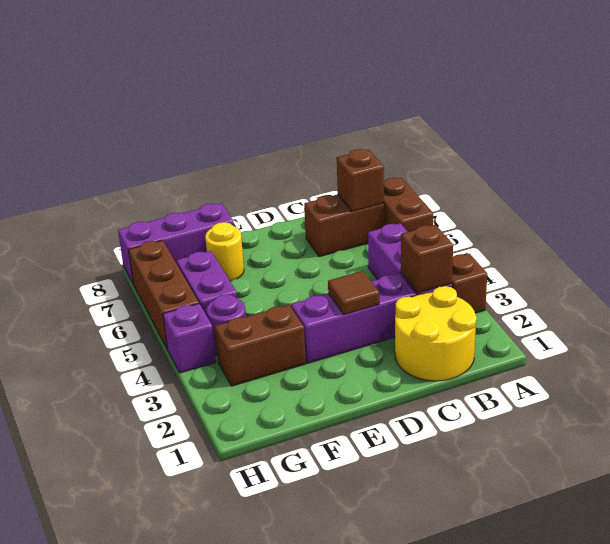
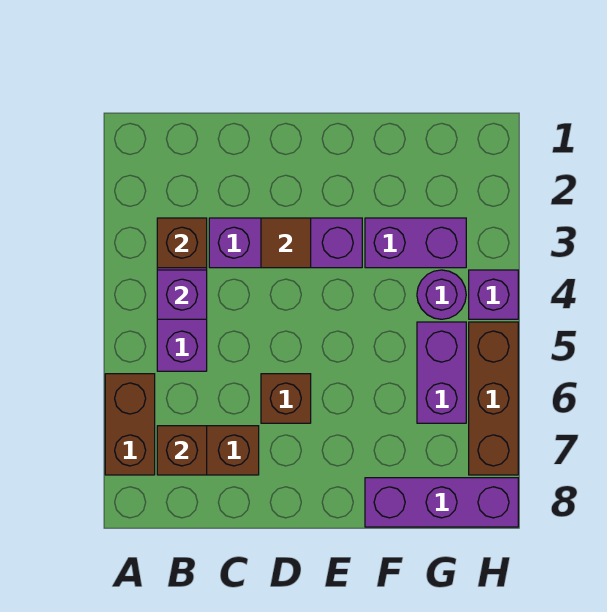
brown 1x1 brick [452,253,487,313] -> brown 1x1 brick moved to [261,374,311,423]
yellow 2x2 round brick [395,286,477,381] -> none
none -> purple 1x1 brick [157,270,207,319]
brown 1x2 brick [215,305,306,386] -> purple 1x2 brick [365,218,466,268]
yellow 1x1 round brick [205,222,244,281] -> none

